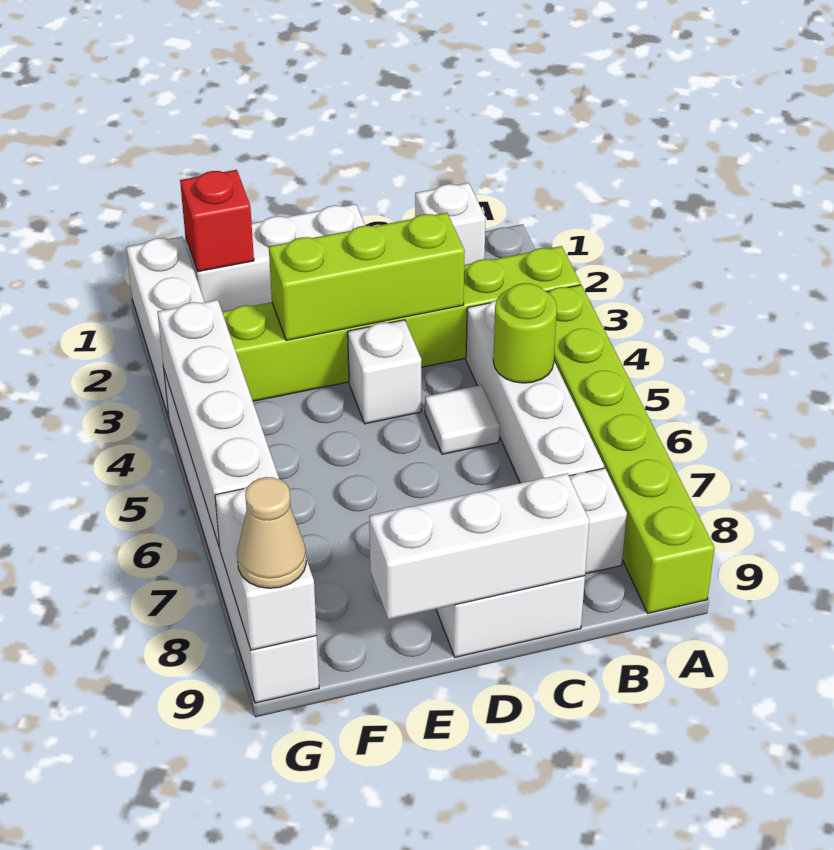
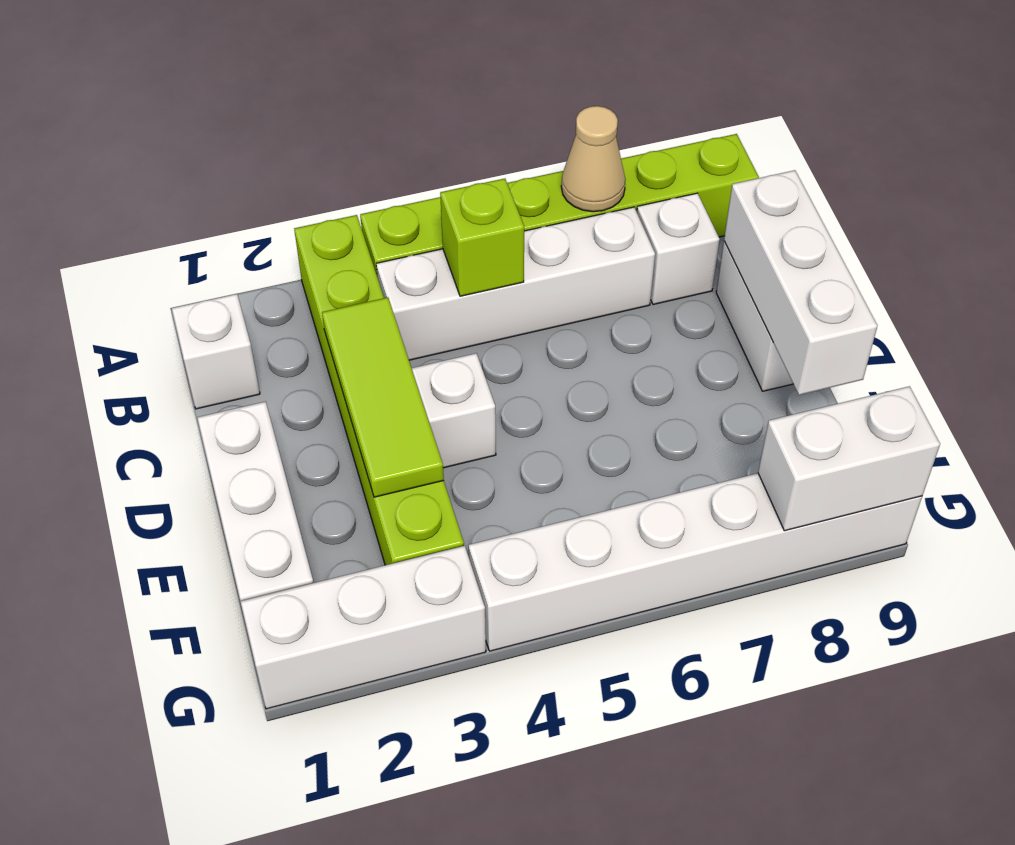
lime 1x1 round brick [493,283,557,383] -> lime 1x1 brick [440,179,524,296]
lime 1x3 brick [269,213,465,340] -> lime 1x3 tile [322,297,444,497]
white 1x1 tile [425,385,500,454] -> none
red 1x1 brick [180,170,254,272] -> none
white 1x4 brick [158,300,279,548] -> none
tan 1x1 cone [237,477,306,588] -> tan 1x1 cone moved to [561,106,626,212]

